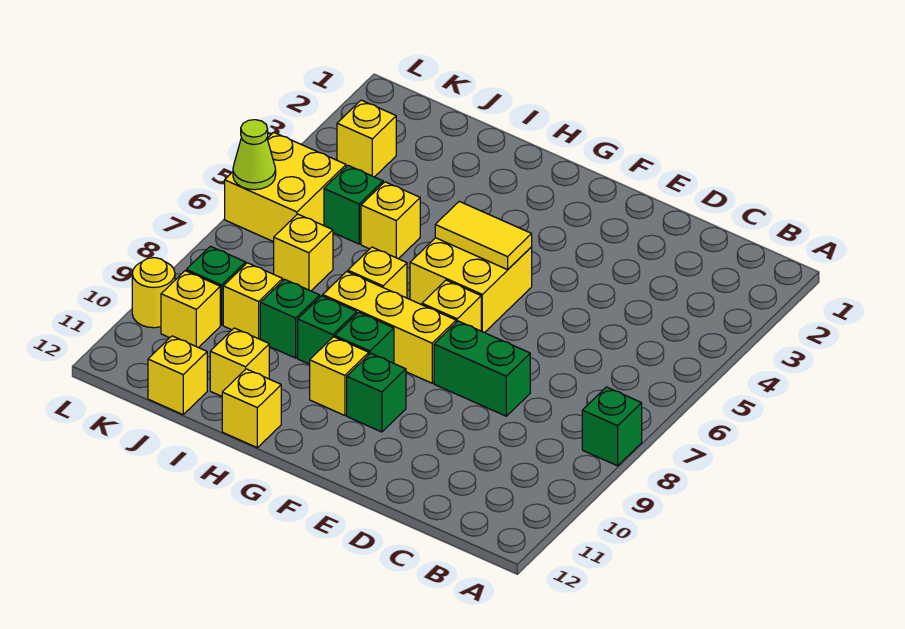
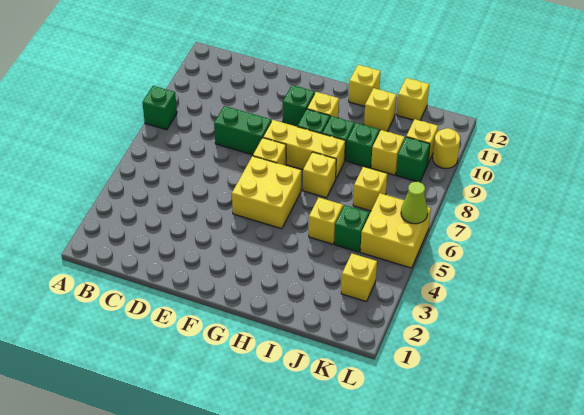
yellow 1x2 tile [435,201,532,270] -> none

